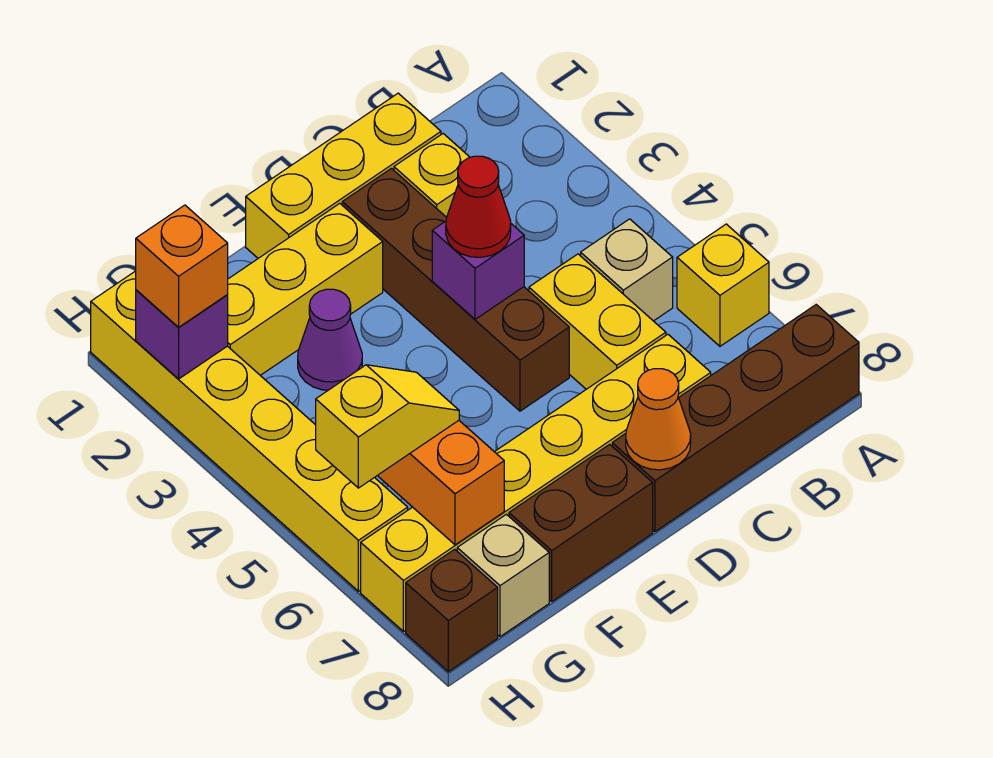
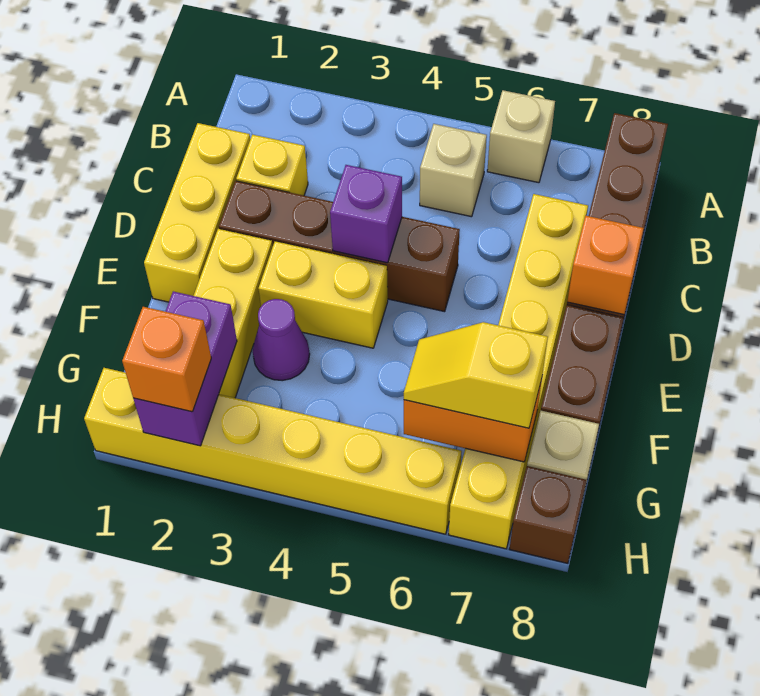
yellow 1x1 brick [677,224,769,346] -> tan 1x1 brick [487,90,555,183]
yellow 1x2 brick [529,254,666,389] -> yellow 1x2 brick moved to [258,241,388,348]
red 1x1 cone [446,156,511,257] -> none
orange 1x1 cone [626,369,691,470] -> orange 1x1 brick [567,216,644,314]
yellow 1x2 slope [316,365,459,488] -> yellow 1x2 slope turned to [404,322,548,428]
purple 1x1 brick [136,290,228,379] -> purple 1x2 brick [133,292,237,446]

